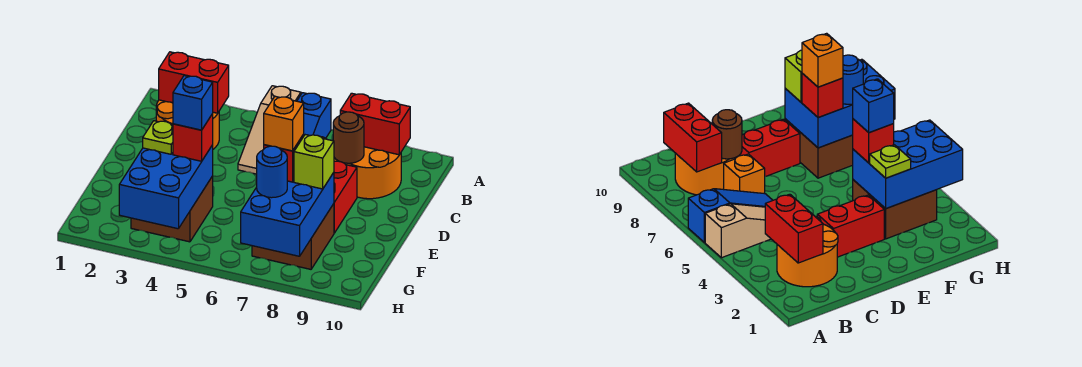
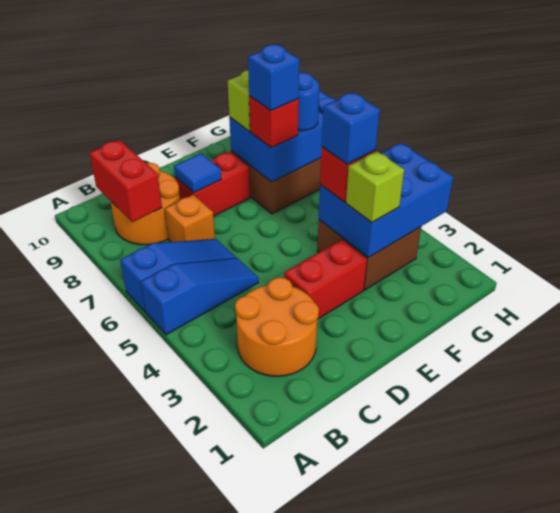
tan 1x3 slope [238,86,301,174] -> blue 1x3 slope [141,258,258,335]
red 1x2 brick [159,52,229,113] -> none
brown 1x1 round brick [333,112,364,163] -> none
none -> blue 1x1 tile [174,153,221,193]
lime 1x1 plate [143,121,173,154] -> lime 1x1 brick [346,151,404,222]
orange 1x1 brick [264,96,304,151] -> blue 1x1 brick [248,45,299,111]

